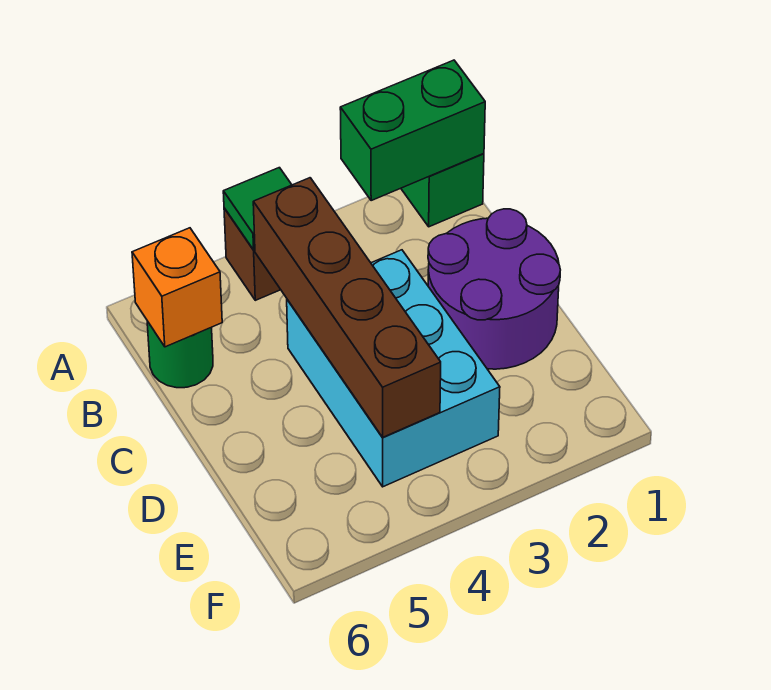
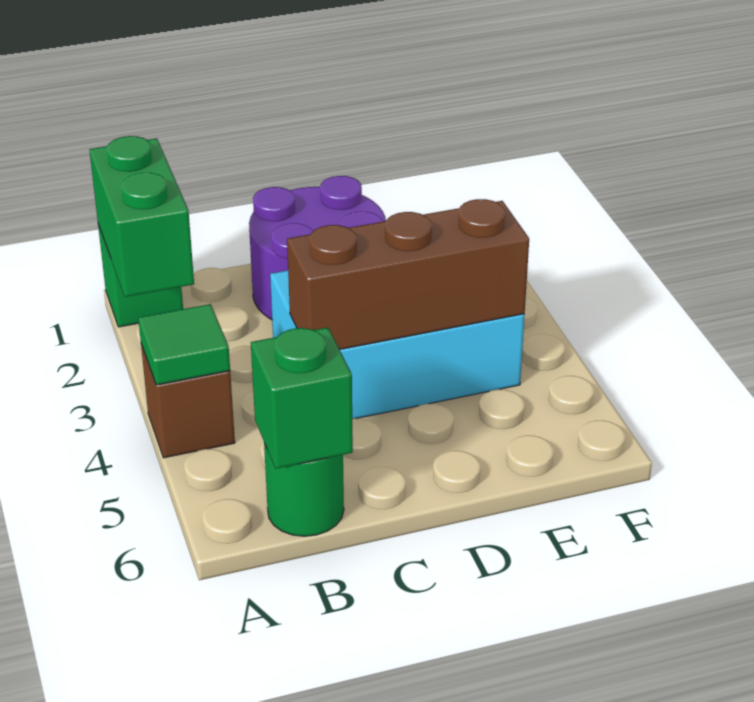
brown 1x4 brick [253,178,441,437] -> brown 1x3 brick [287,199,529,349]
orange 1x1 brick [132,228,222,347] -> green 1x1 brick [251,327,353,469]

